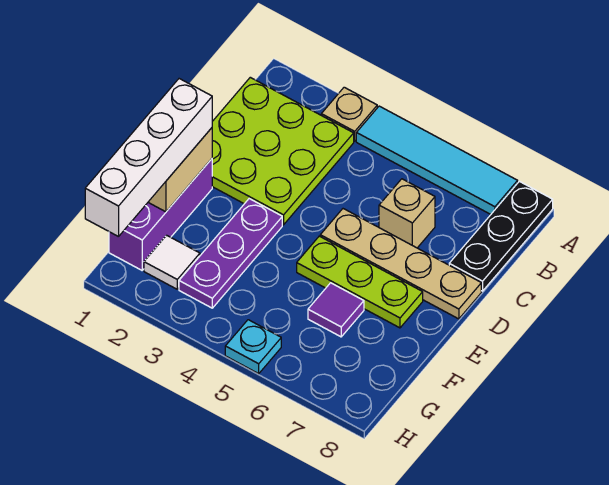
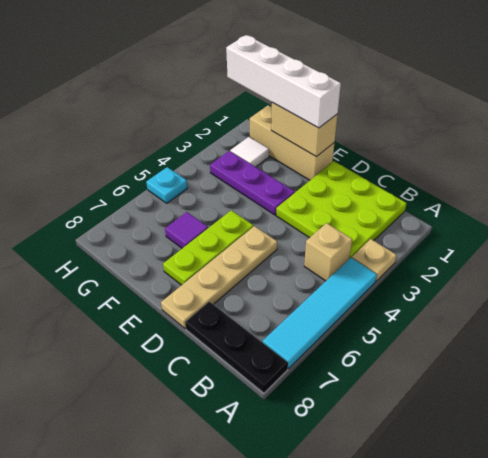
tan 1x1 brick [379,179,435,248] -> tan 1x1 brick moved to [304,223,352,281]
purple 1x3 brick [109,159,212,270] -> tan 1x3 brick [250,106,334,180]

